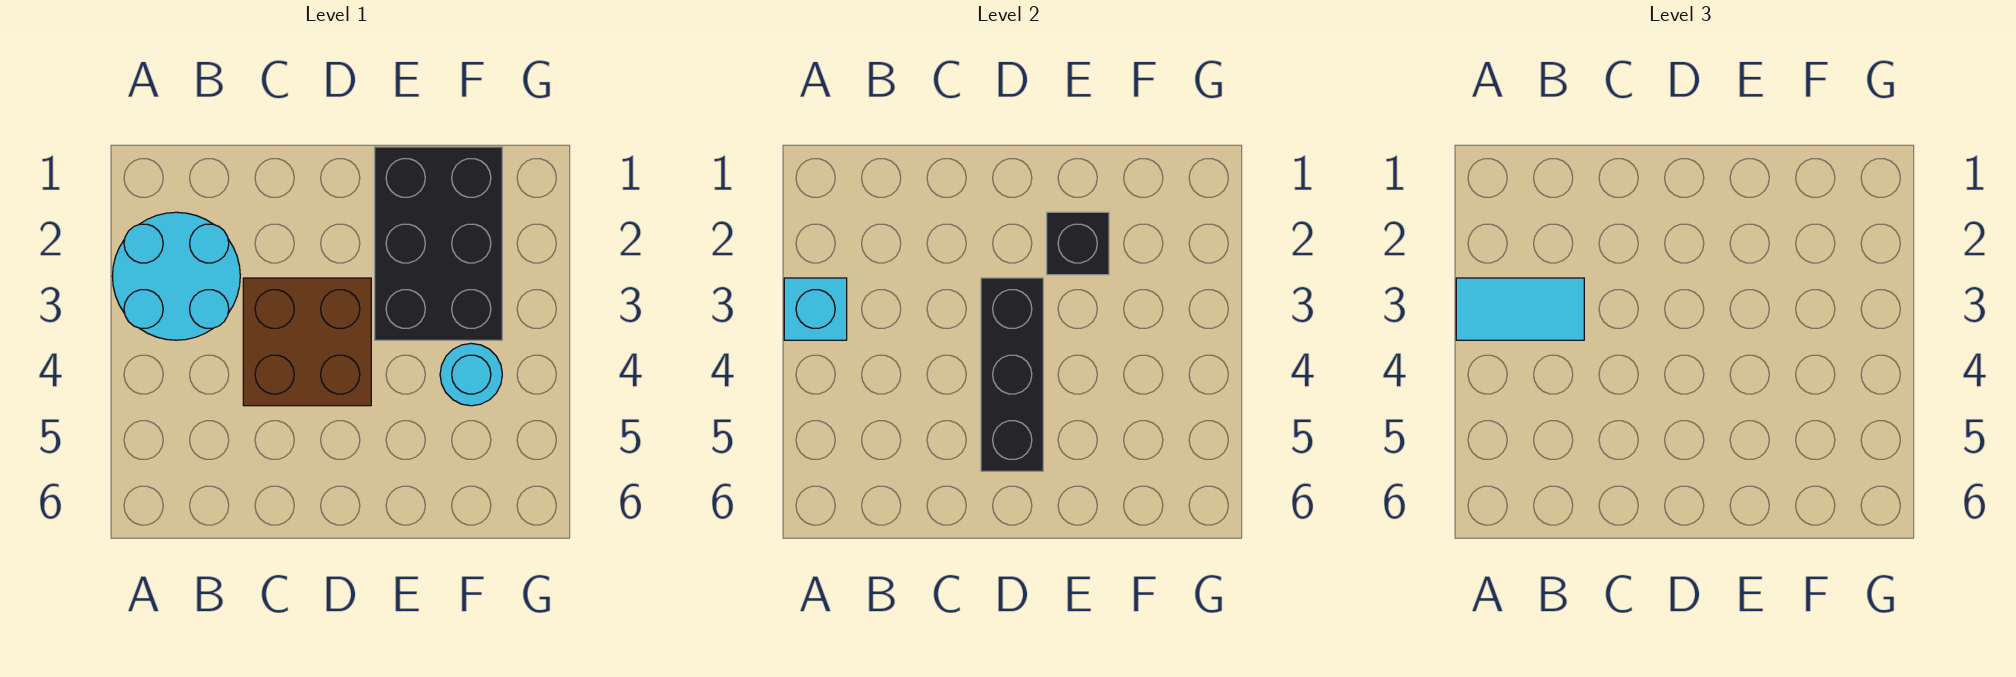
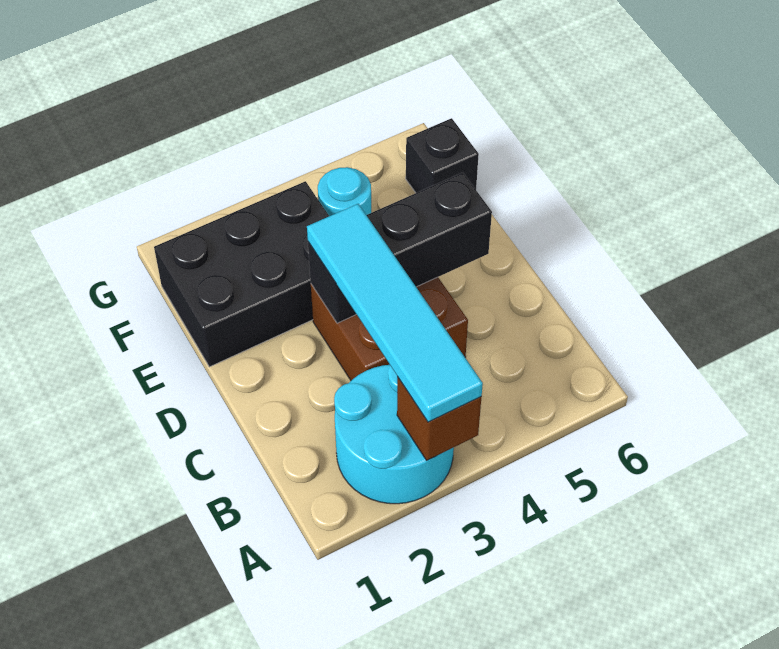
cyan 1x1 brick [784,278,847,340] -> brown 1x1 brick [397,377,481,460]
cyan 1x2 tile [1456,278,1584,340] -> cyan 1x4 tile [307,204,483,422]
black 1x1 brick [1047,212,1109,275] -> black 1x1 brick moved to [406,118,479,193]

